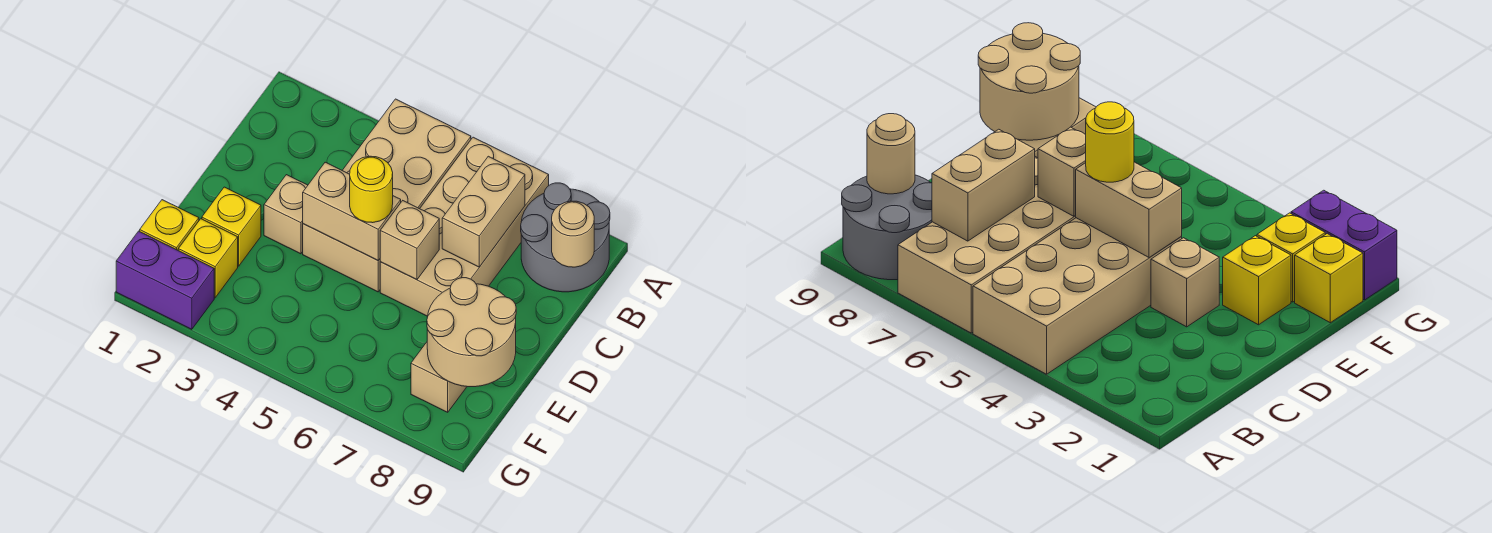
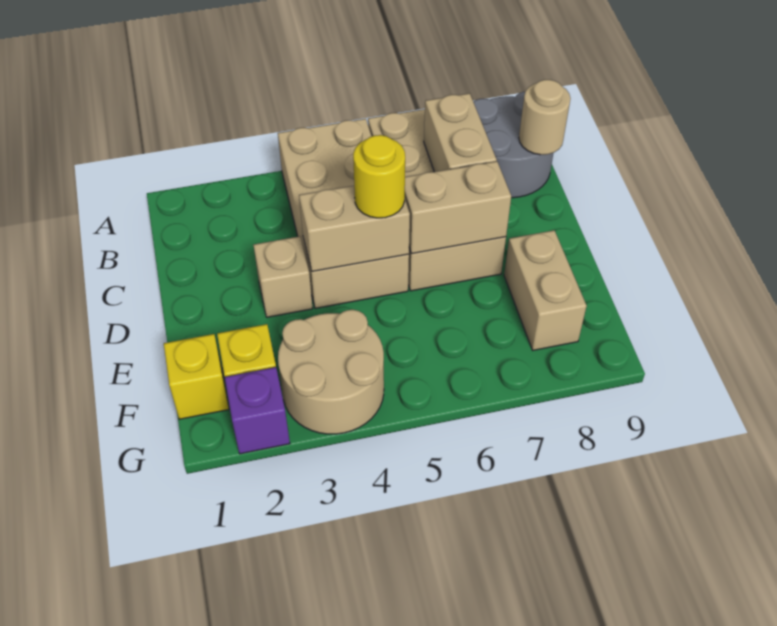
tan 1x1 brick [380,201,439,280] -> tan 1x2 brick [405,161,511,254]
yellow 1x1 brick [202,187,261,266] -> none
tan 2x2 round brick [427,278,516,387] -> tan 2x2 round brick moved to [278,310,384,434]
purple 1x2 brick [116,231,214,329] -> purple 1x1 brick [225,367,290,454]

